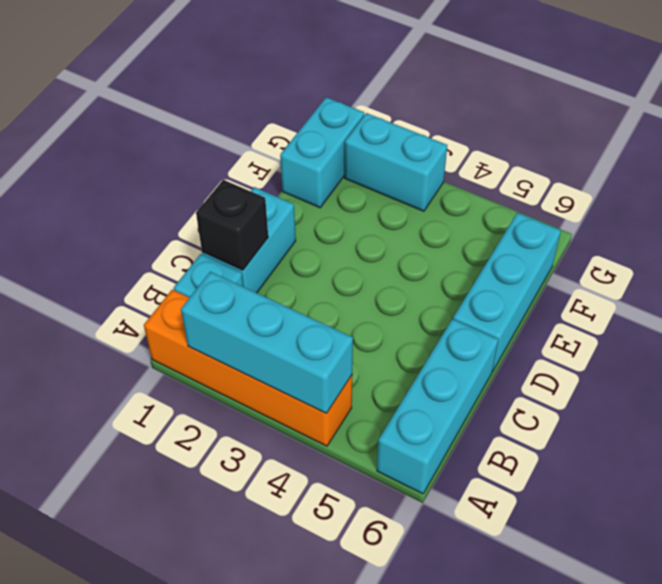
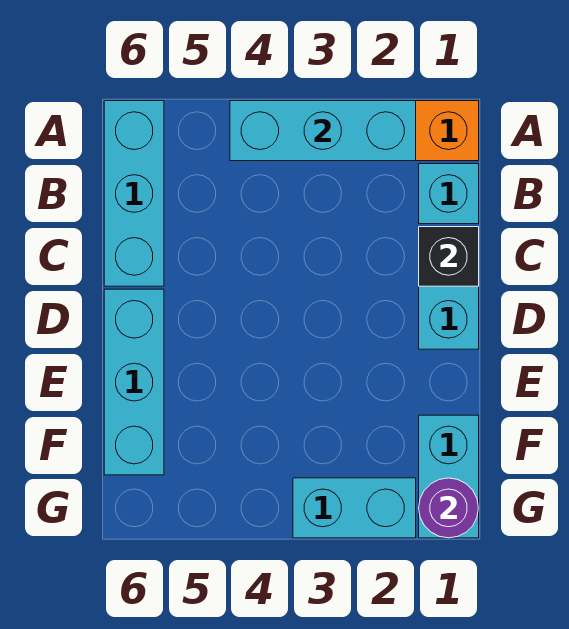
none -> purple 1x1 round brick [419,478,478,538]

